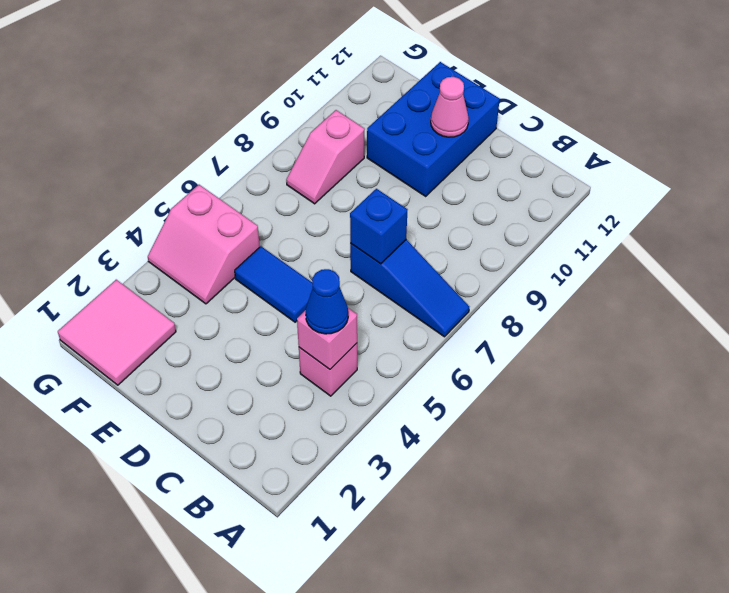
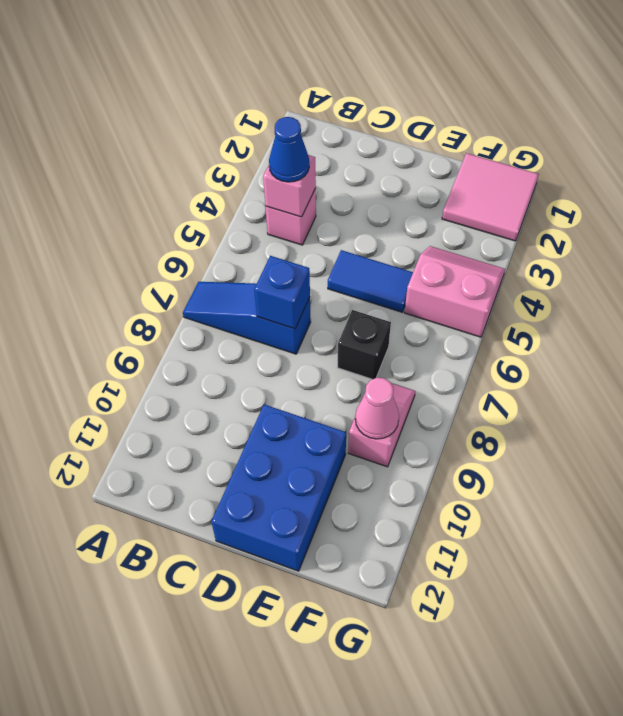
pink 1x1 cone [431,77,469,137] -> pink 1x1 cone moved to [355,378,399,439]
none -> black 1x1 brick [338,310,391,379]

